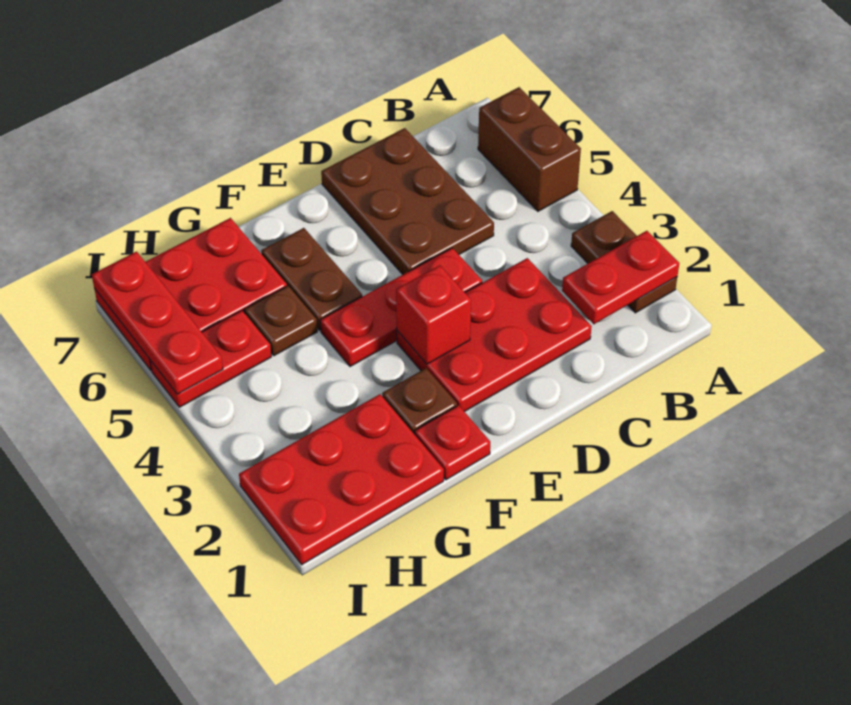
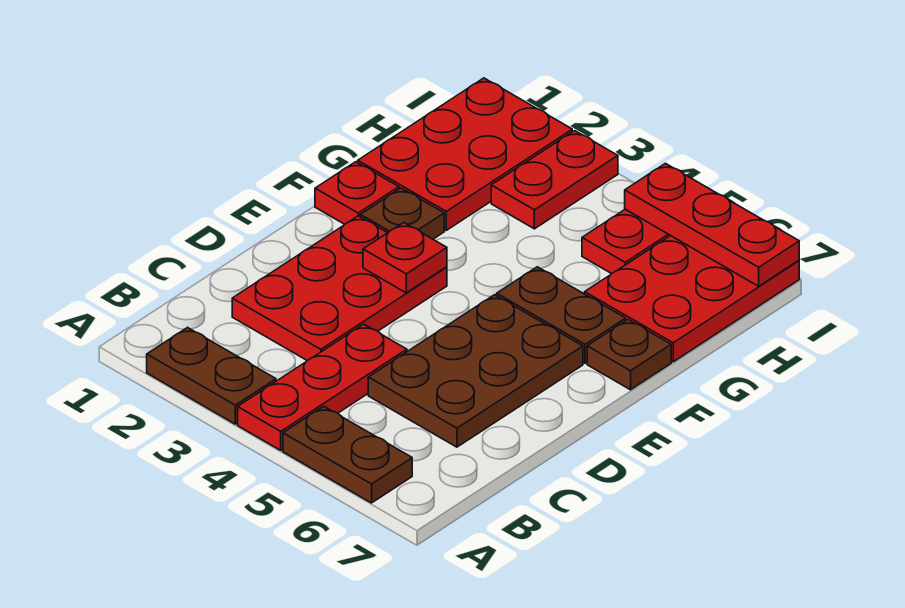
red 1x2 plate [562,231,679,324] -> red 1x2 plate moved to [491,131,618,229]
brown 1x2 brick [478,87,581,211] -> brown 1x2 plate [283,406,412,503]
brown 2x3 plate [321,128,494,275] -> brown 2x3 plate turned to [368,295,583,447]
red 1x3 plate [320,248,482,367] -> red 1x3 plate moved to [238,324,407,450]
red 1x1 brick [396,265,471,364] -> red 1x1 plate [363,223,447,293]
brown 1x1 plate [244,286,317,356] -> brown 1x1 plate moved to [587,320,671,390]

